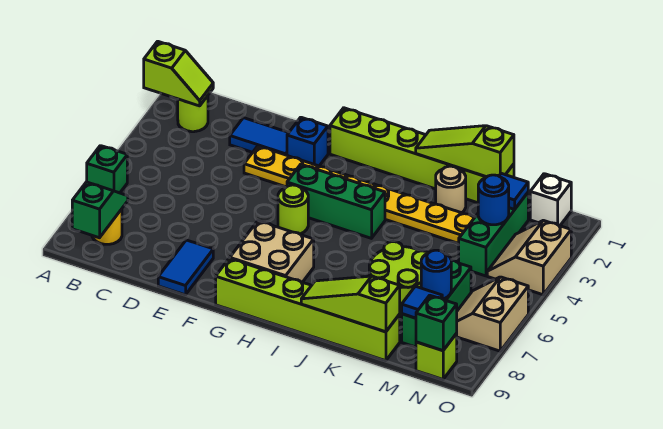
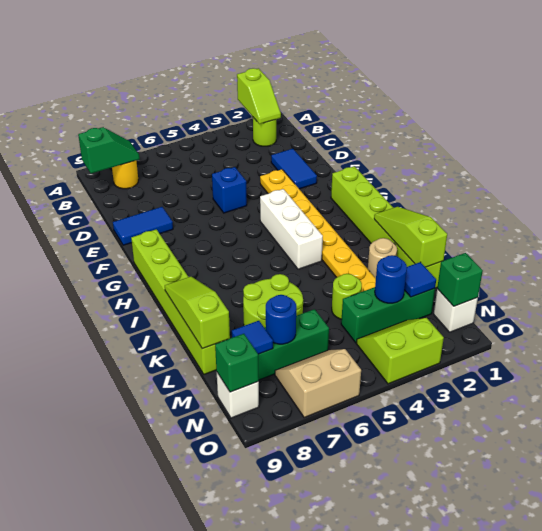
green 1x1 brick [87,146,127,193] -> green 1x1 brick moved to [437,253,483,306]
blue 1x1 brick [287,117,328,166] -> blue 1x1 brick moved to [212,167,247,213]
green 1x3 brick [287,164,385,238] -> white 1x3 brick [260,189,323,269]
lime 1x1 round brick [278,185,308,234] -> lime 1x1 round brick moved to [332,274,362,319]
tan 2x2 brick [230,221,314,282] -> none
tan 2x2 slope [487,220,571,295] -> lime 2x2 slope [357,318,444,384]
lime 1x1 brick [416,334,457,379] -> white 1x1 brick [217,373,259,418]

